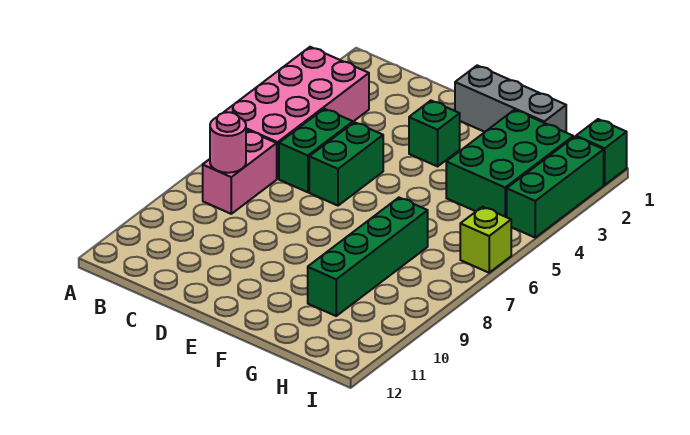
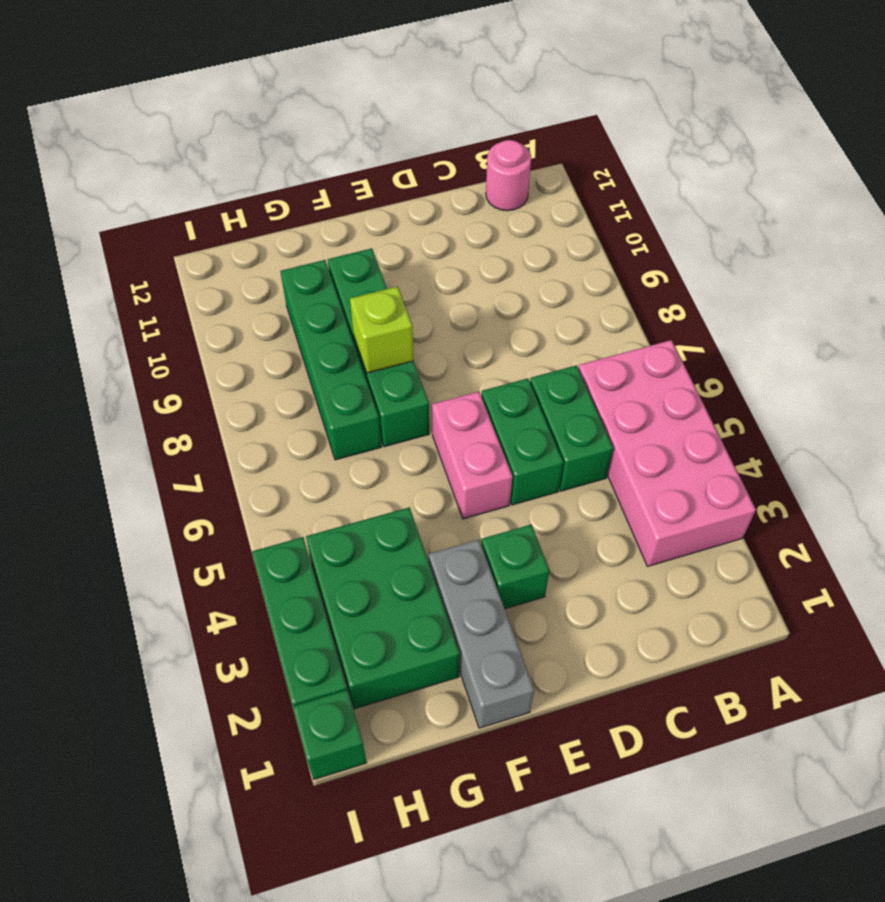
pink 1x2 brick [203,131,277,214] -> pink 1x2 brick moved to [432,392,513,519]
pink 1x1 round brick [210,112,246,173] -> pink 1x1 round brick moved to [486,140,531,211]
grey 1x3 brick [455,65,566,132] -> grey 1x3 brick turned to [429,540,534,728]
none -> green 1x4 brick [328,248,429,447]
lime 1x1 brick [460,207,511,273] -> lime 1x1 brick moved to [350,286,414,373]

